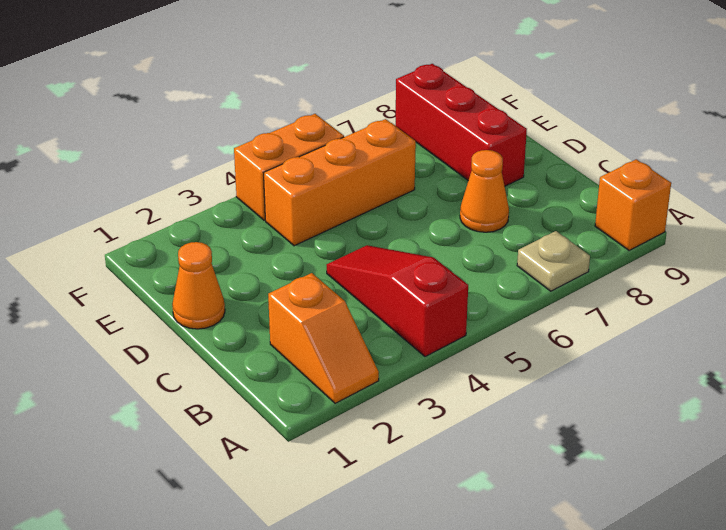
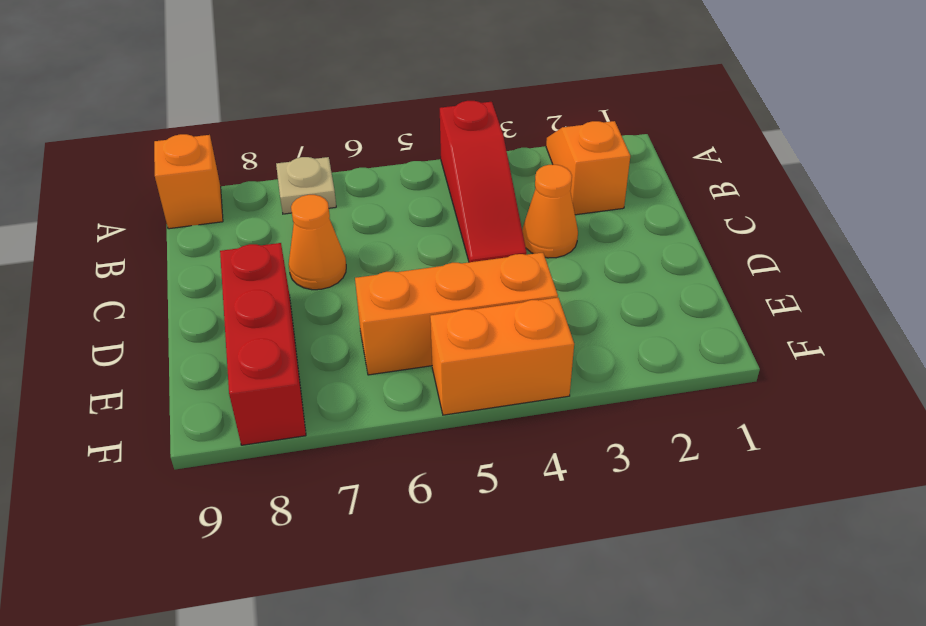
orange 1x1 cone [172,242,225,329] -> orange 1x1 cone moved to [522,165,578,258]

